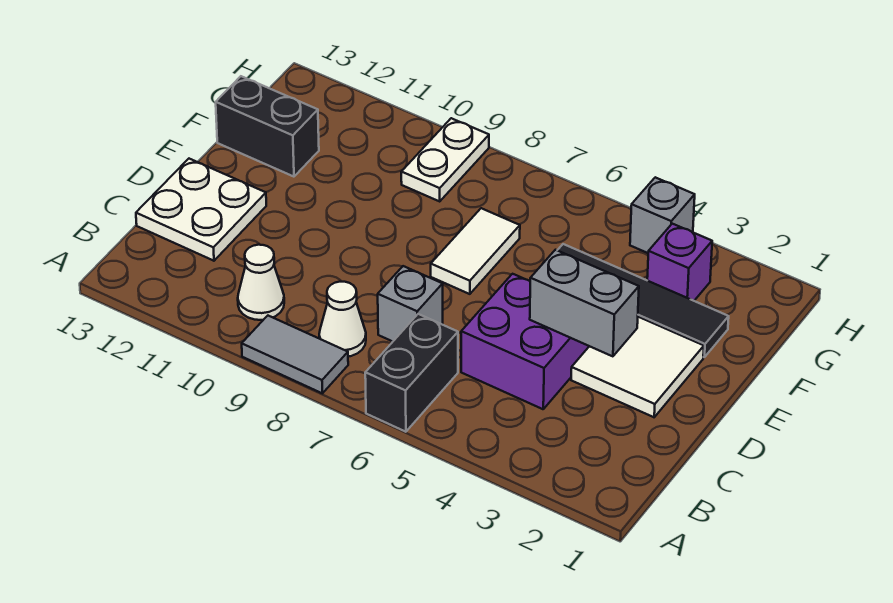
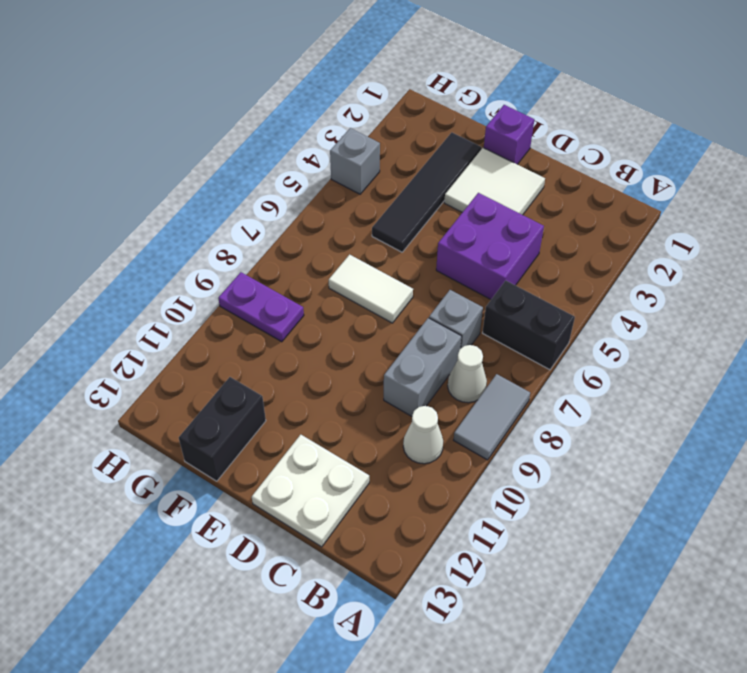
grey 1x2 brick [530,250,639,356] -> grey 1x2 brick moved to [384,318,462,416]
purple 1x1 brick [647,224,712,301] -> purple 1x1 brick moved to [484,105,534,164]
white 1x2 plate [401,118,489,201] -> purple 1x2 plate [218,272,304,342]

